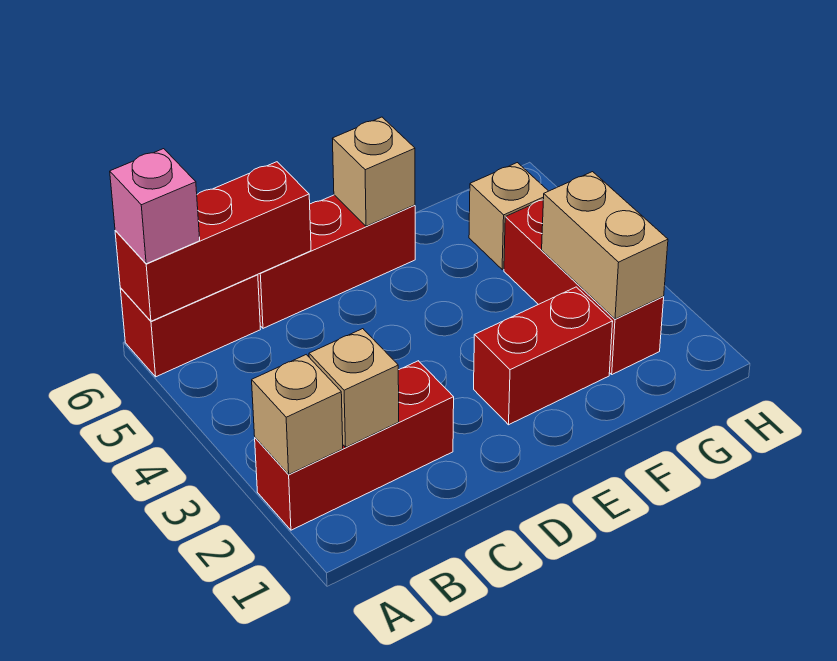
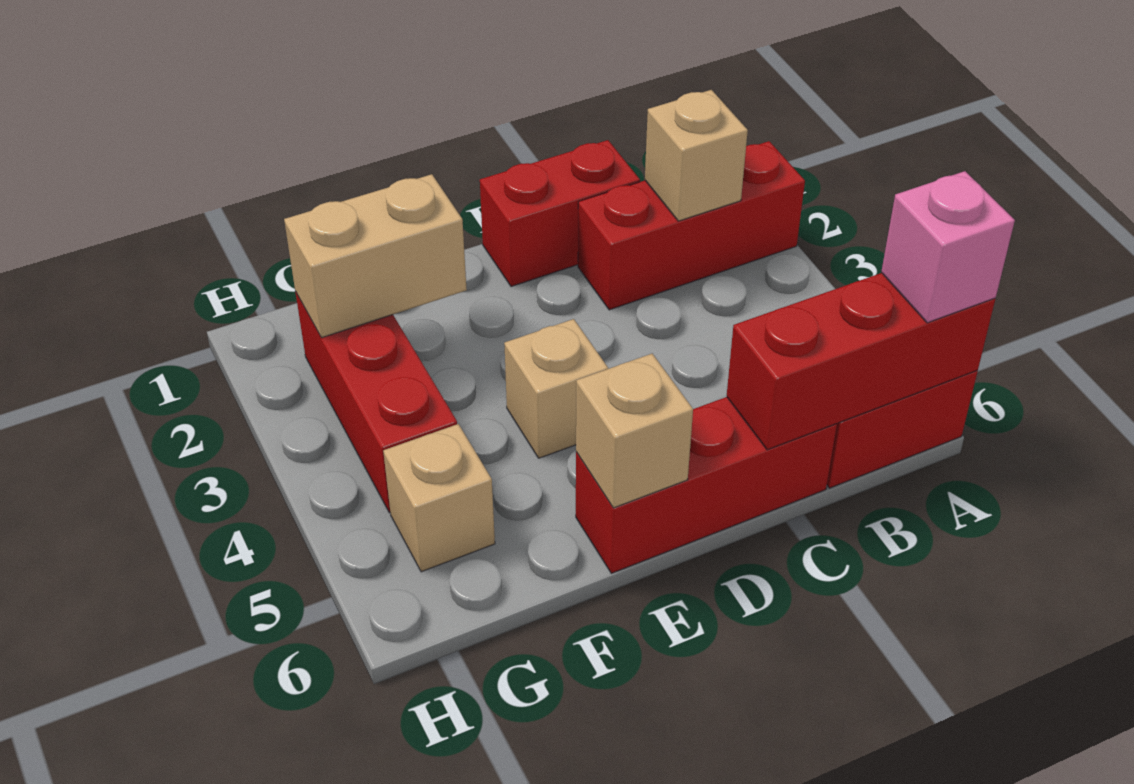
tan 1x1 brick [252,355,343,474] -> tan 1x1 brick moved to [504,319,608,458]
red 1x2 brick [474,287,613,425] -> red 1x2 brick moved to [480,140,640,287]
tan 1x2 brick [542,172,668,319] -> tan 1x2 brick turned to [284,174,467,338]

